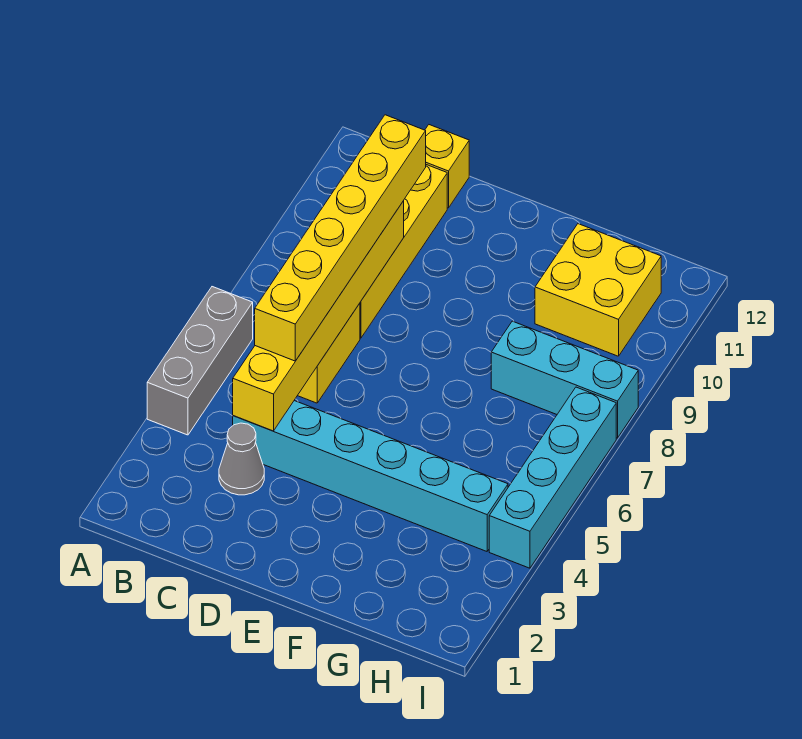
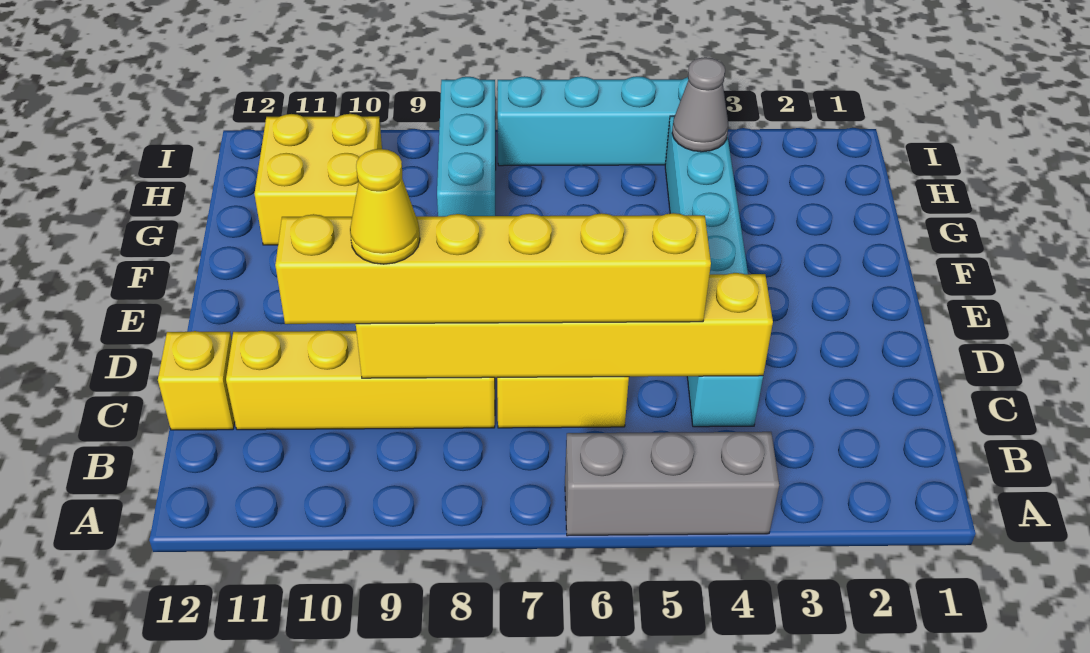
grey 1x1 cone [219,423,264,495] -> grey 1x1 cone moved to [672,57,728,152]
none -> yellow 1x1 cone [350,149,420,264]

